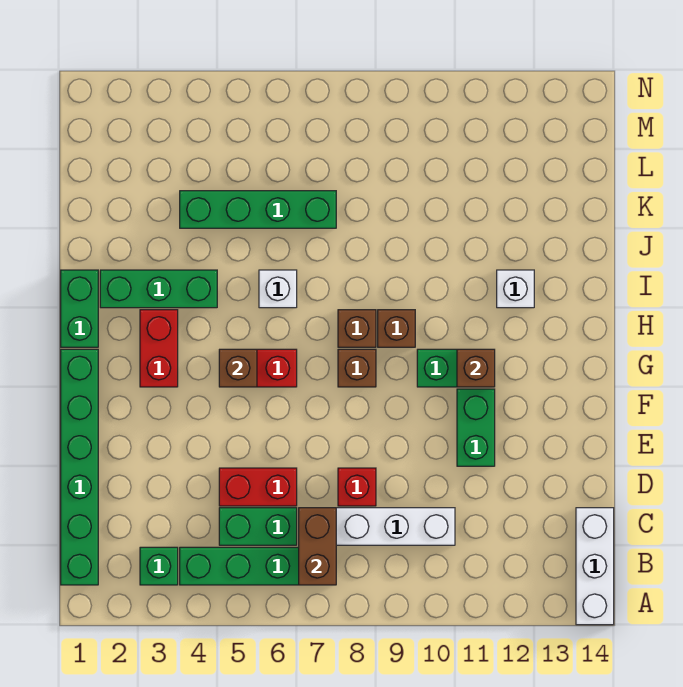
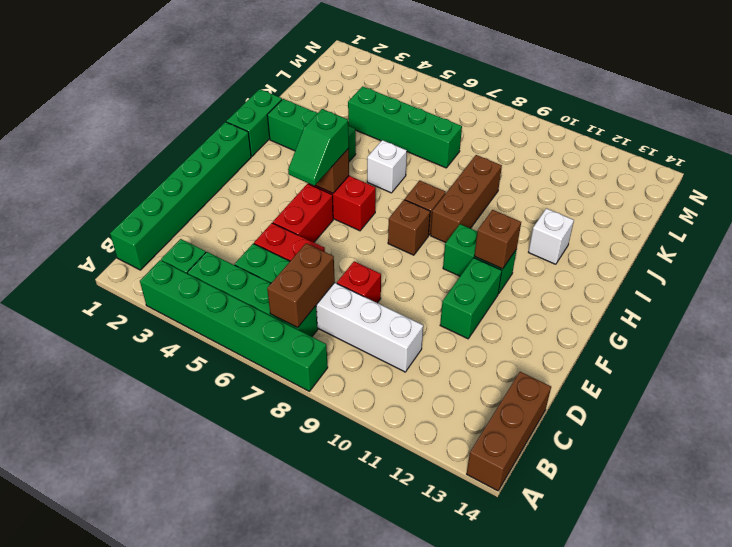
none -> green 1x6 brick [140,260,328,391]
white 1x3 brick [576,508,614,625] -> brown 1x3 brick [467,372,551,491]
none -> green 1x2 slope [288,109,349,186]
red 1x2 brick [140,310,178,387] -> red 1x2 brick moved to [273,184,333,242]
brown 1x1 brick [378,310,415,347] -> brown 1x3 brick [431,155,502,243]

